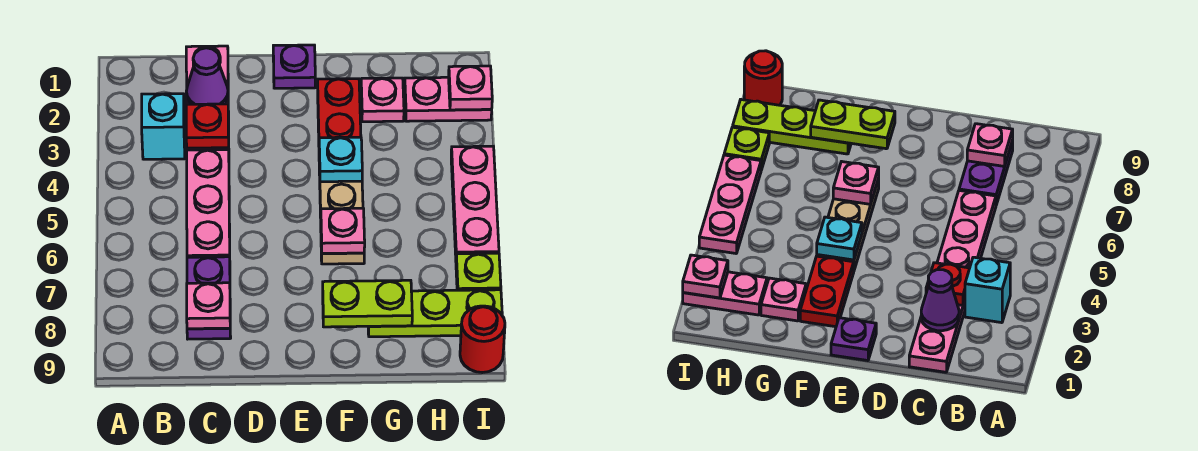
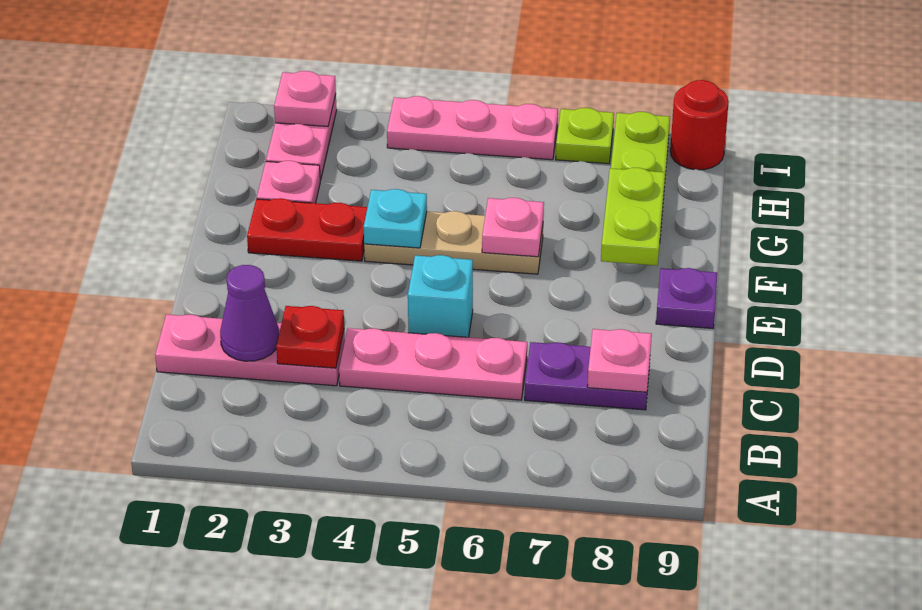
cyan 1x1 brick [142,94,185,159] -> cyan 1x1 brick moved to [408,255,473,337]
purple 1x1 plate [273,45,315,88] -> purple 1x1 plate moved to [656,268,717,328]

